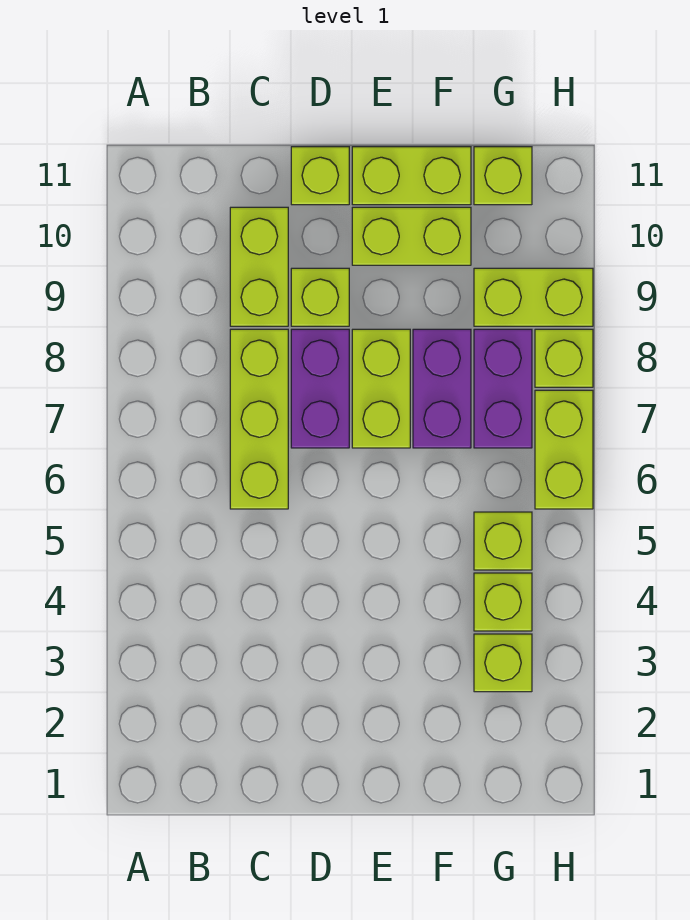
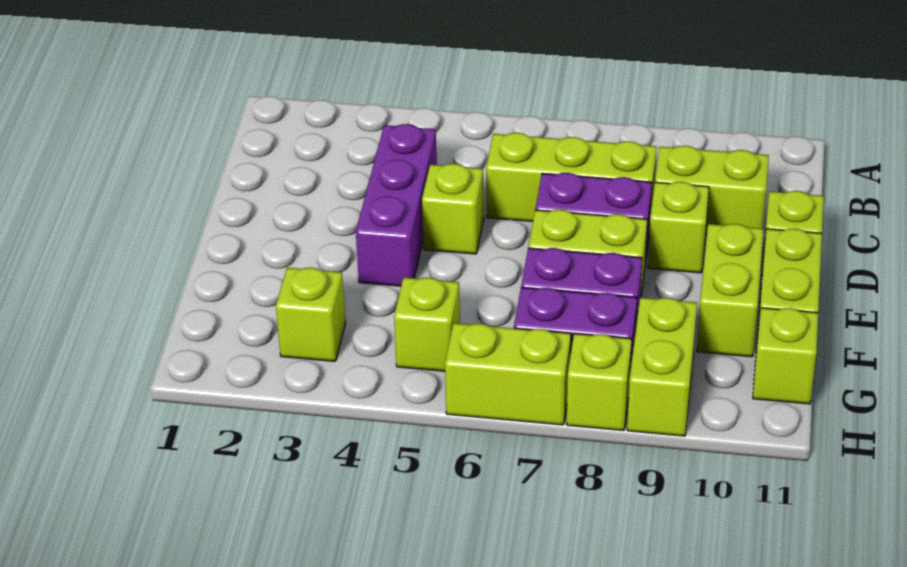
none -> purple 1x3 brick [356,124,437,286]
lime 1x1 brick [474,573,532,631] -> lime 1x1 brick moved to [422,164,484,254]

